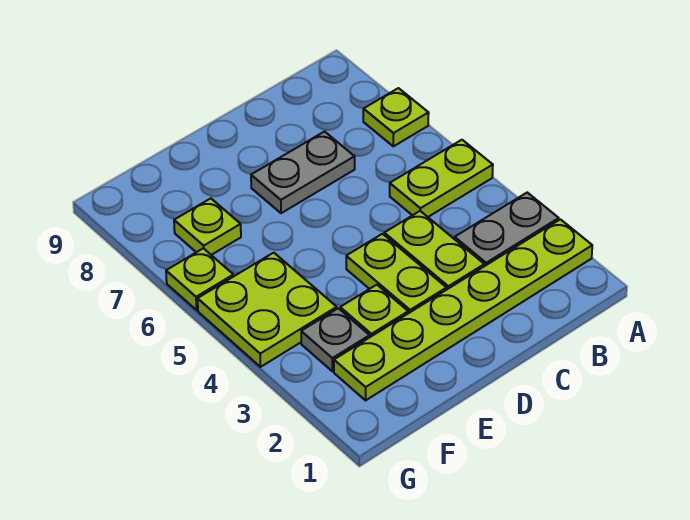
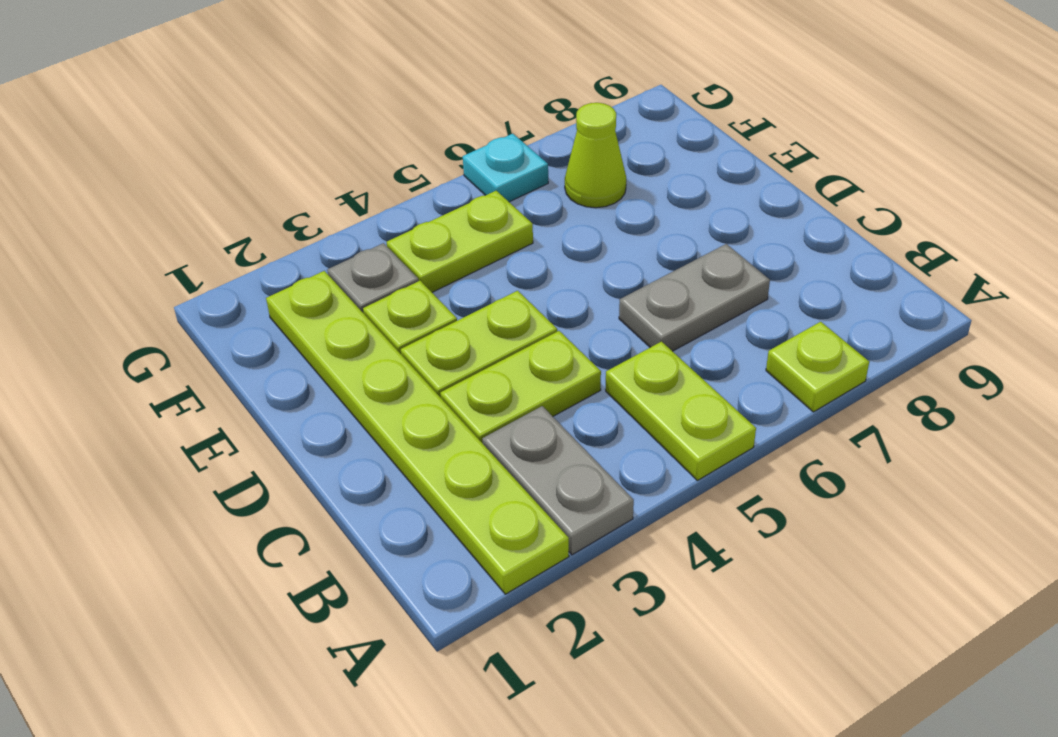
grey 1x2 plate [251,132,355,213] -> grey 1x2 plate turned to [619,244,770,351]
lime 2x2 plate [198,253,337,367] -> lime 1x2 plate [387,191,533,292]
lime 1x1 plate [174,198,241,255] -> lime 1x1 cone [565,103,626,208]
lime 1x1 plate [166,248,233,310] -> cyan 1x1 plate [463,134,548,202]

